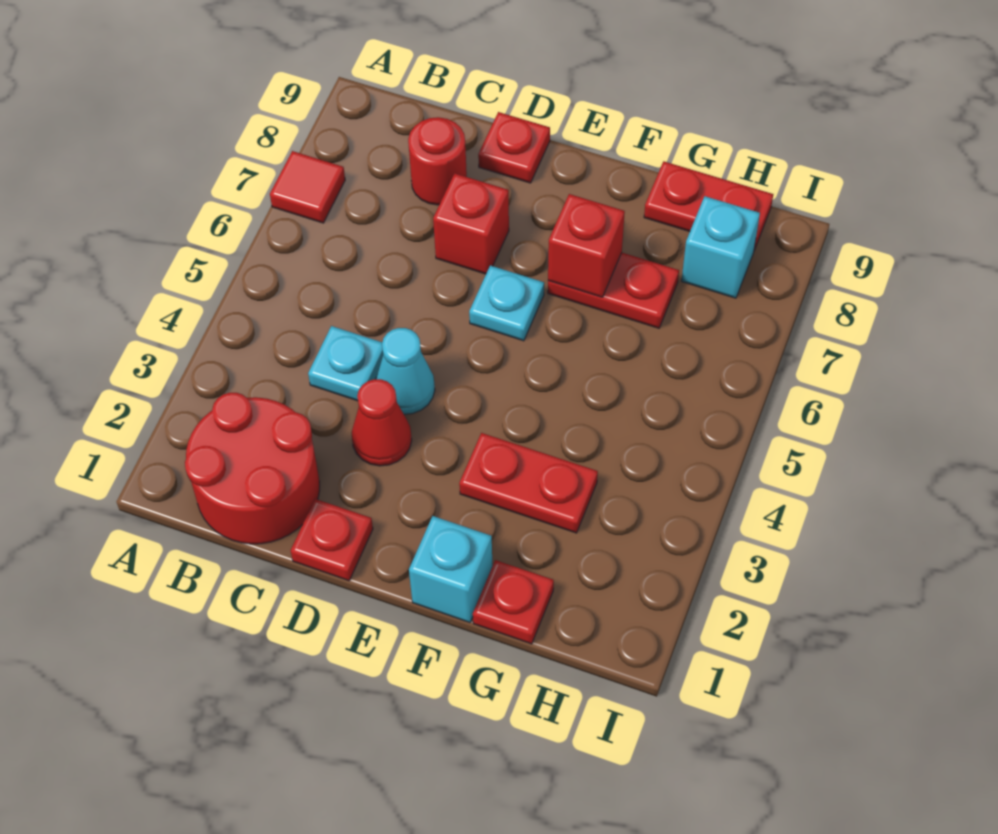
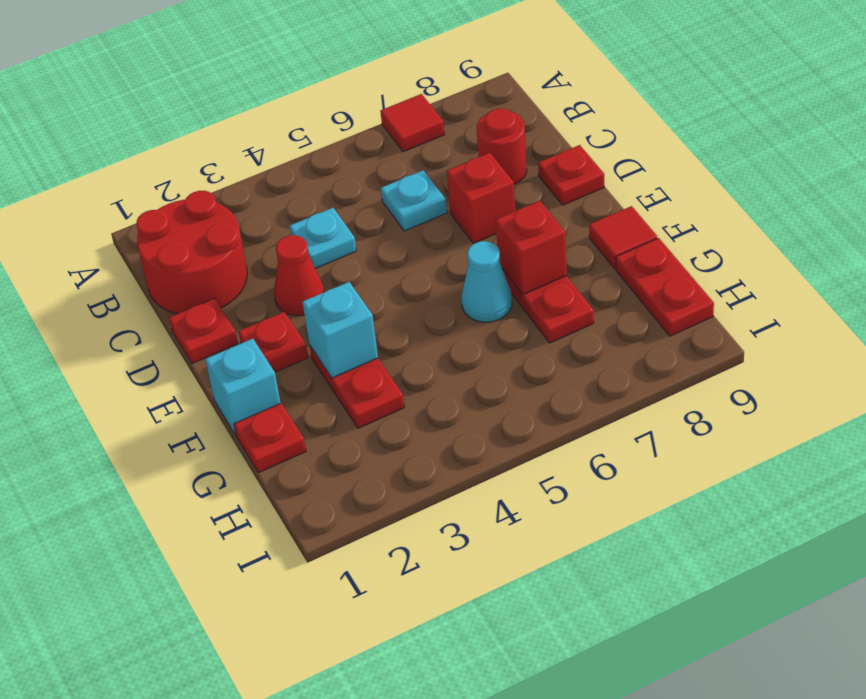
cyan 1x1 cone [376,328,435,414] -> cyan 1x1 cone moved to [462,241,512,322]
none -> red 1x1 plate [239,312,308,372]
cyan 1x1 plate [469,265,544,341] -> cyan 1x1 plate moved to [381,170,447,231]
none -> red 1x1 tile [589,206,657,269]
cyan 1x1 brick [682,196,760,298] -> cyan 1x1 brick moved to [303,282,378,378]

